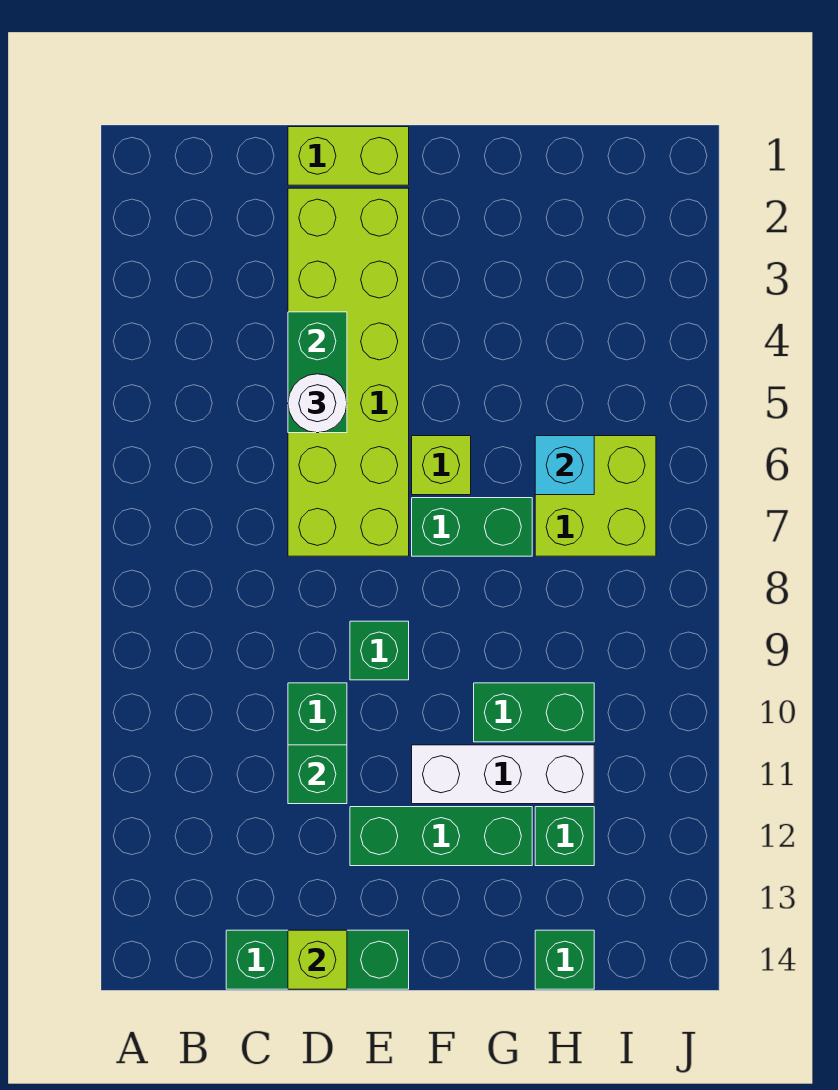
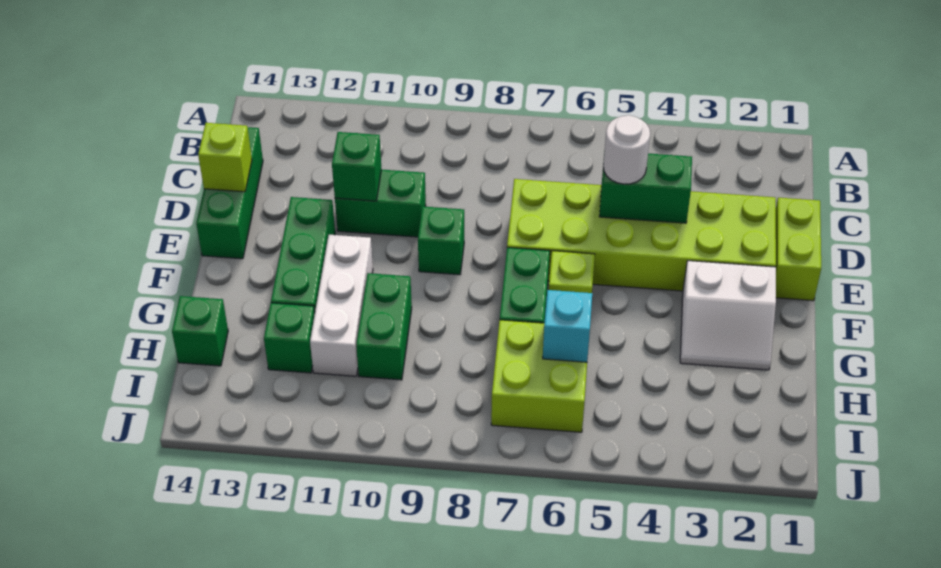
none -> white 2x2 slope [680,261,776,370]

